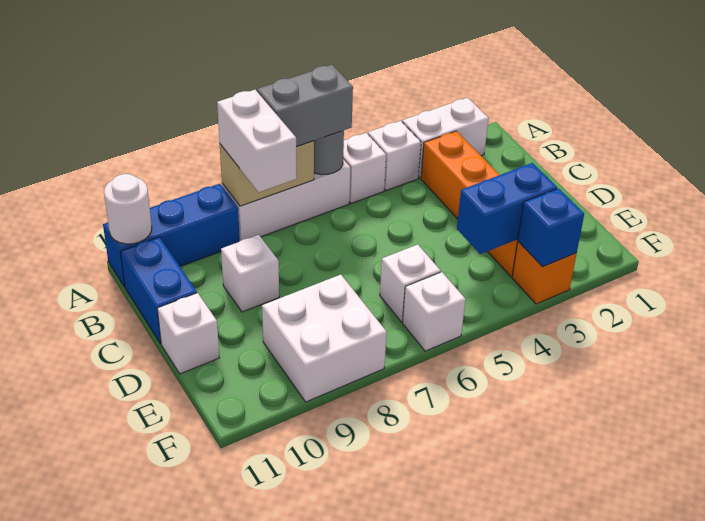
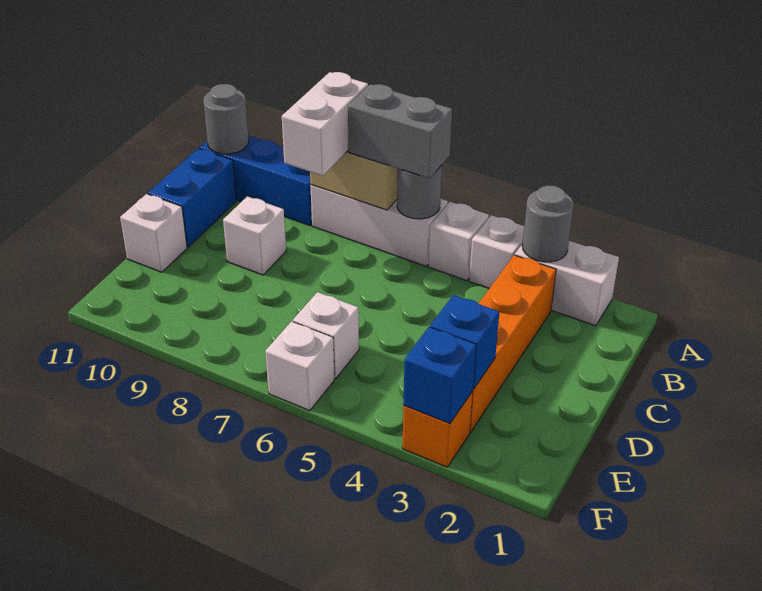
none -> grey 1x1 round brick [522,186,574,262]
white 1x1 round brick [104,174,152,244] -> grey 1x1 round brick [203,84,249,154]
blue 1x2 brick [457,163,557,254] -> blue 1x1 brick [430,295,499,389]
white 2x2 brick [262,275,387,402] -> none

